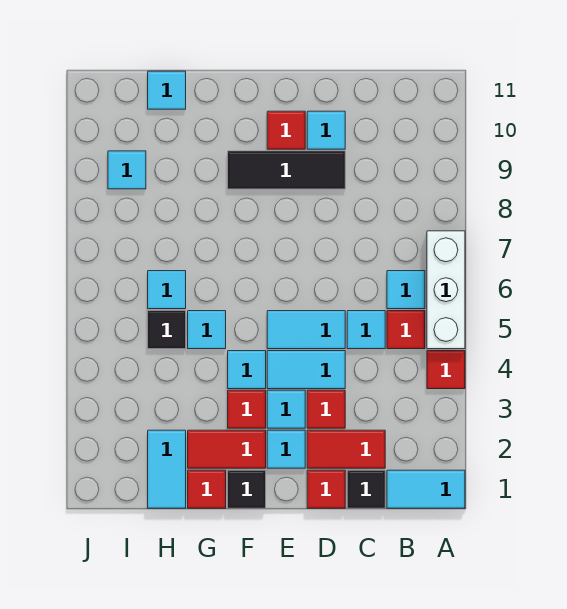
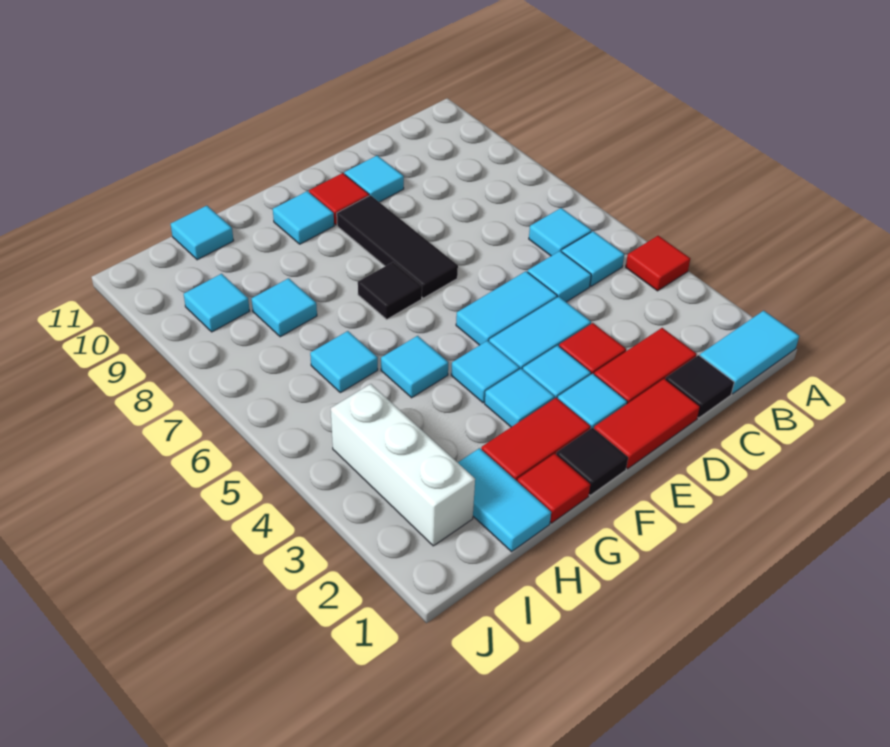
white 1x3 brick [427,231,465,349] -> white 1x3 brick moved to [331,384,475,546]
red 1x1 tile [387,311,425,349] -> cyan 1x1 tile [562,231,624,286]
red 1x1 tile [307,470,345,508] -> red 1x2 tile [594,379,700,469]
black 1x3 tile [228,151,345,189] -> black 1x3 tile turned to [337,195,458,298]
red 1x1 tile [228,390,266,428] -> cyan 1x1 tile [485,369,554,427]
none -> cyan 1x1 tile [273,191,334,244]
black 1x1 tile [148,311,186,349] -> black 1x1 tile moved to [358,262,422,319]
none -> cyan 1x1 tile [252,278,317,337]

